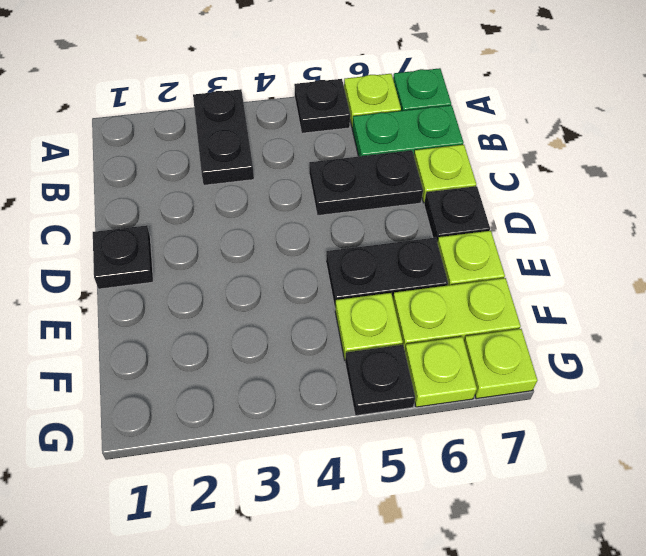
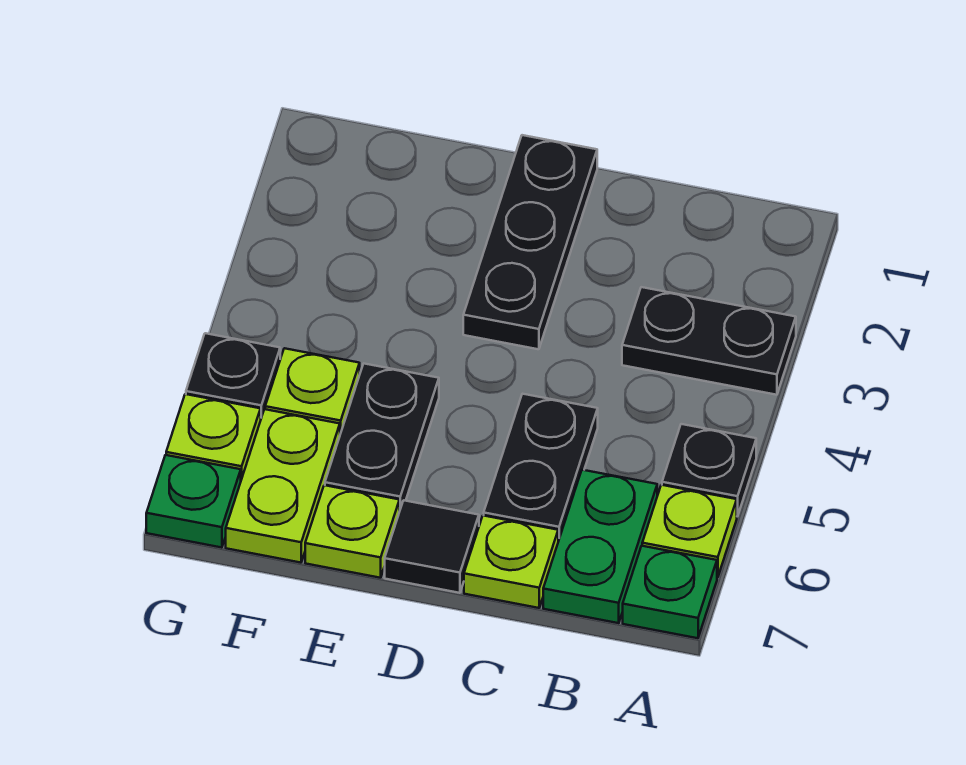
black 1x1 plate [93,225,153,289] -> black 1x3 plate [463,135,597,349]
black 1x1 plate [424,186,490,242] -> black 1x1 tile [385,500,479,593]
lime 1x1 plate [464,329,537,399] -> green 1x1 plate [146,455,241,548]

